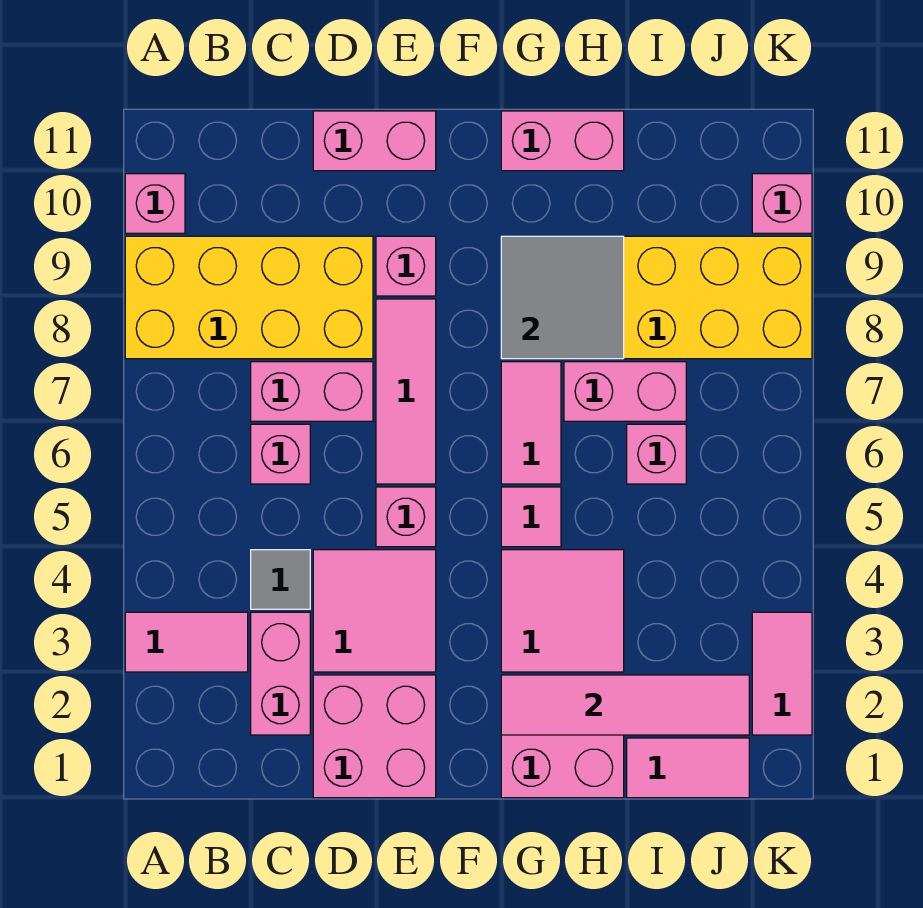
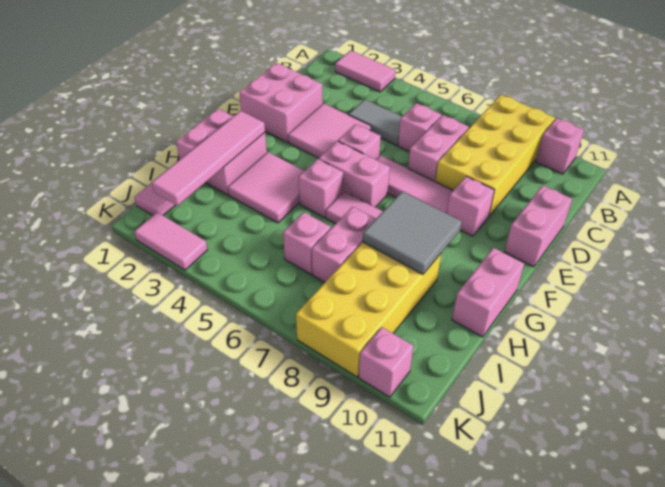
pink 1x2 tile [125,612,248,672] -> pink 1x2 tile turned to [335,50,396,92]
pink 1x2 brick [251,612,310,735] -> pink 1x2 brick moved to [319,141,390,207]
grey 1x1 tile [251,550,310,609] -> grey 1x2 tile [349,99,402,146]
pink 1x1 tile [501,487,561,547] -> pink 1x1 brick [299,159,343,218]

